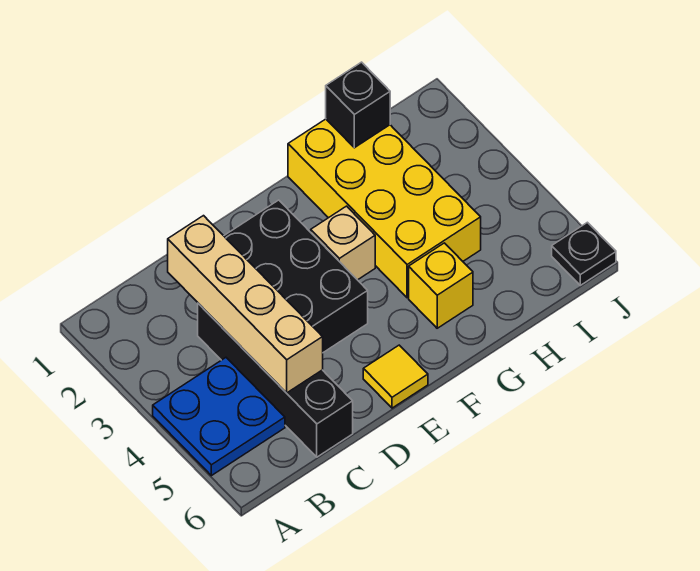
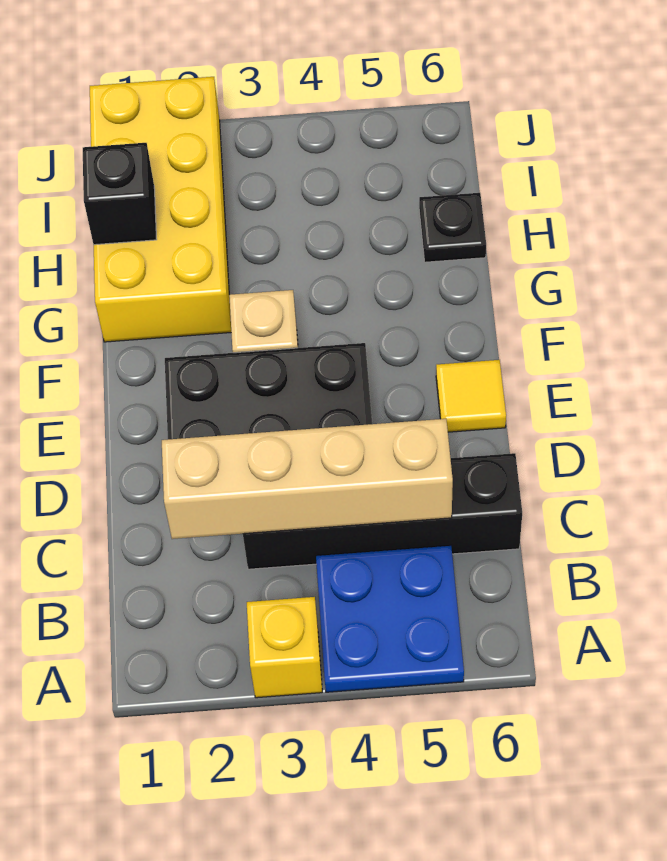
yellow 2x4 brick [288,119,481,298] -> yellow 2x4 brick turned to [90,77,231,342]
yellow 1x1 brick [409,243,473,328] -> yellow 1x1 brick moved to [247,597,322,698]
black 1x1 plate [552,222,616,285] -> black 1x1 plate moved to [419,193,486,262]

